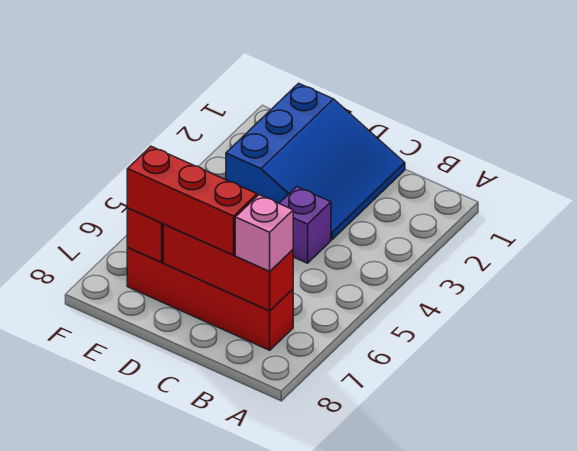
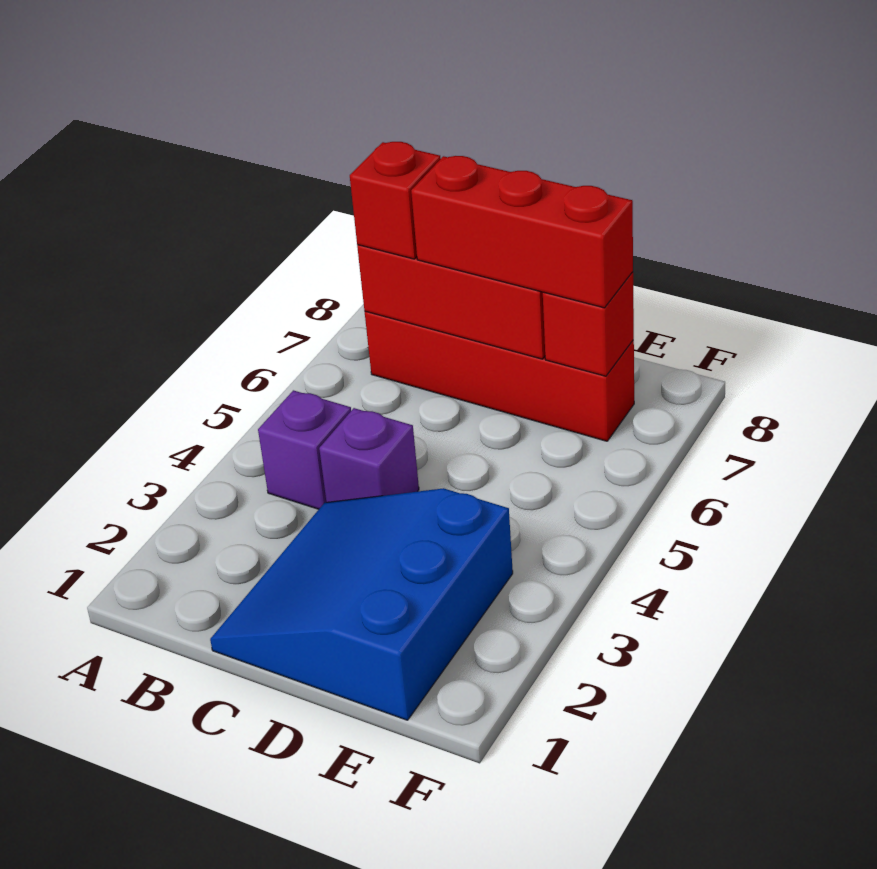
none -> purple 1x1 brick [258,390,351,509]
pink 1x1 brick [235,195,293,271] -> red 1x1 brick [350,142,441,259]

